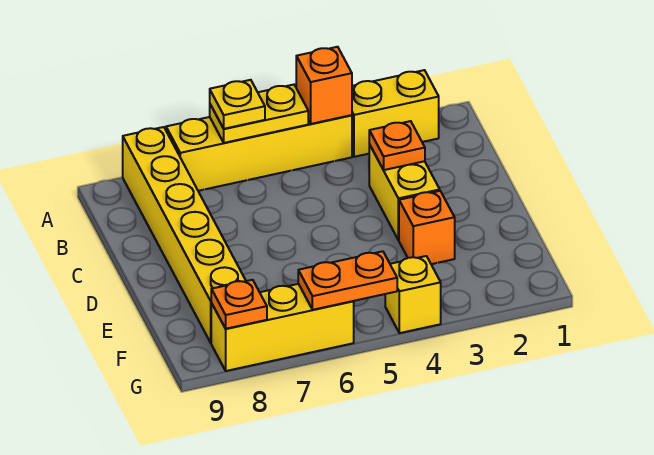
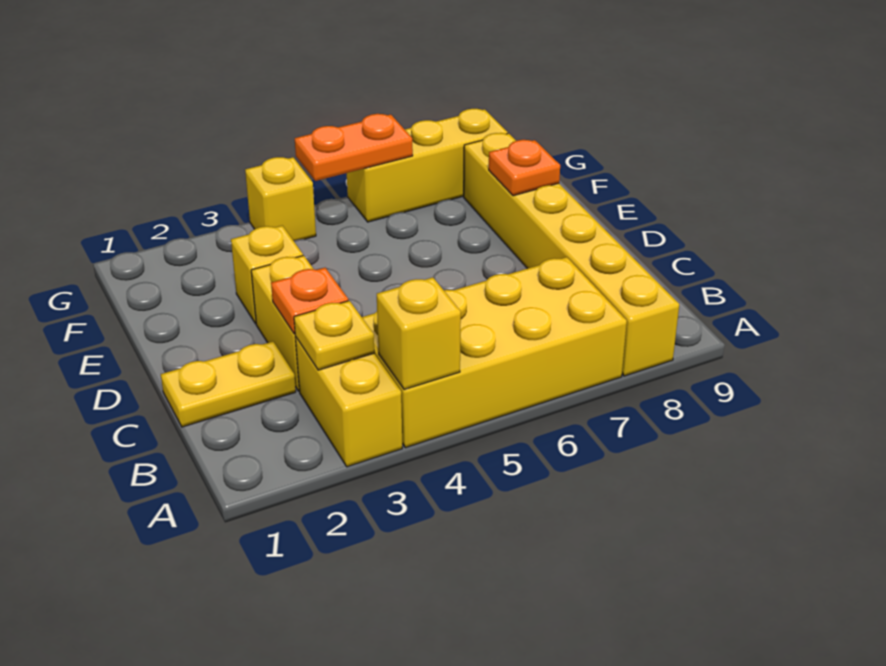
yellow 1x2 brick [352,70,439,157] -> yellow 1x2 brick turned to [295,337,402,467]
yellow 1x4 brick [166,115,352,191] -> yellow 2x4 brick [362,257,627,448]
orange 1x1 brick [296,47,352,124] -> yellow 1x1 brick [377,277,461,390]
yellow 1x2 plate [210,85,308,143] -> yellow 1x2 plate moved to [161,341,296,427]
yellow 1x1 plate [210,80,265,129] -> yellow 1x1 plate moved to [294,301,374,370]
orange 1x1 brick [399,191,455,264] -> yellow 1x1 brick [231,226,303,324]
orange 1x1 plate [211,280,267,329] -> orange 1x1 plate moved to [489,140,560,196]

